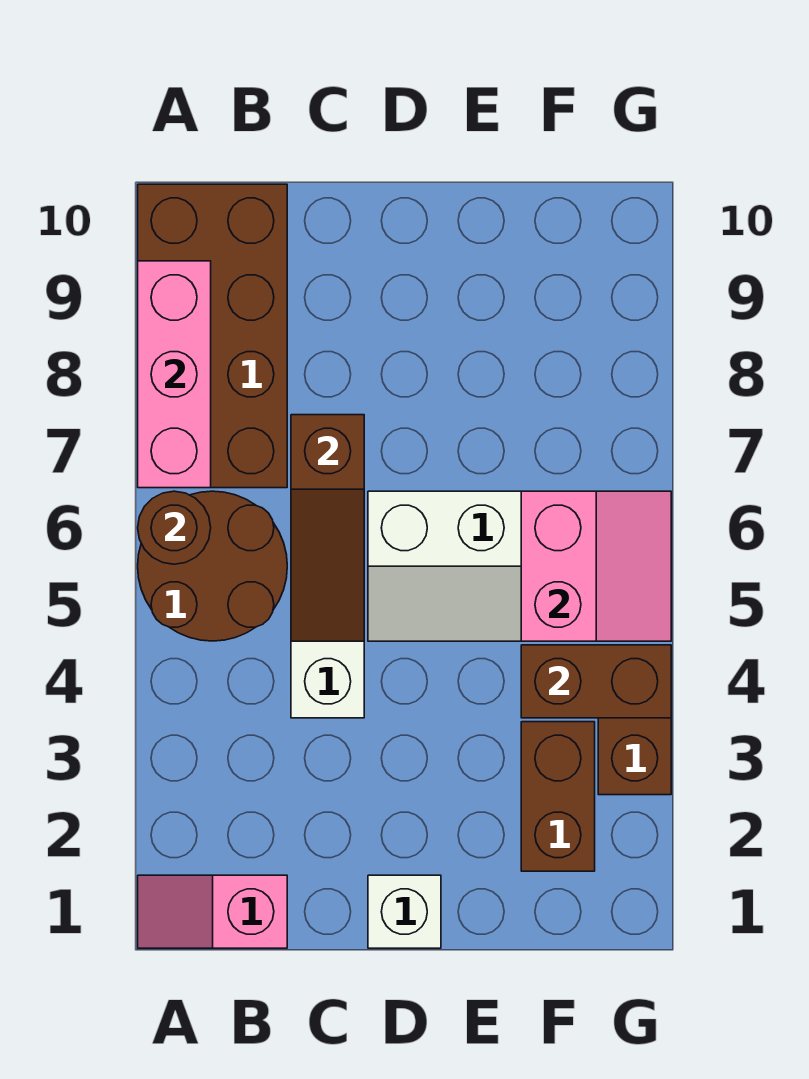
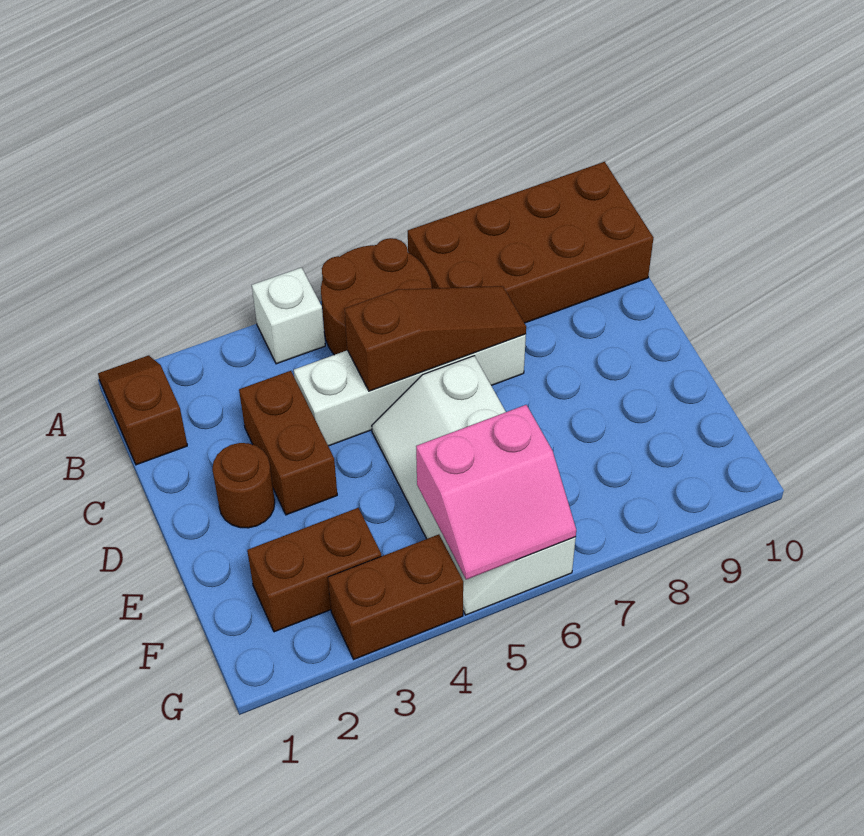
pink 1x2 slope [138,875,287,948] -> brown 1x2 slope [98,356,187,465]
brown 1x1 round brick [138,491,211,564] -> brown 1x1 round brick moved to [212,443,275,528]
pink 1x3 brick [138,261,211,488] -> none
brown 1x3 slope [291,415,364,641] -> brown 1x3 slope turned to [345,286,526,391]
white 1x1 brick [368,875,441,948] -> white 1x1 brick moved to [252,268,325,364]
brown 1x2 brick [521,645,671,718] -> brown 1x2 brick moved to [239,371,337,515]

